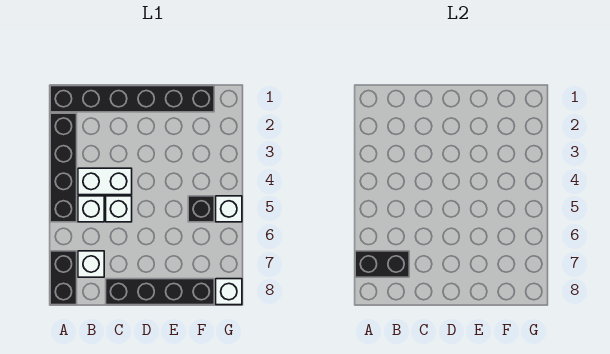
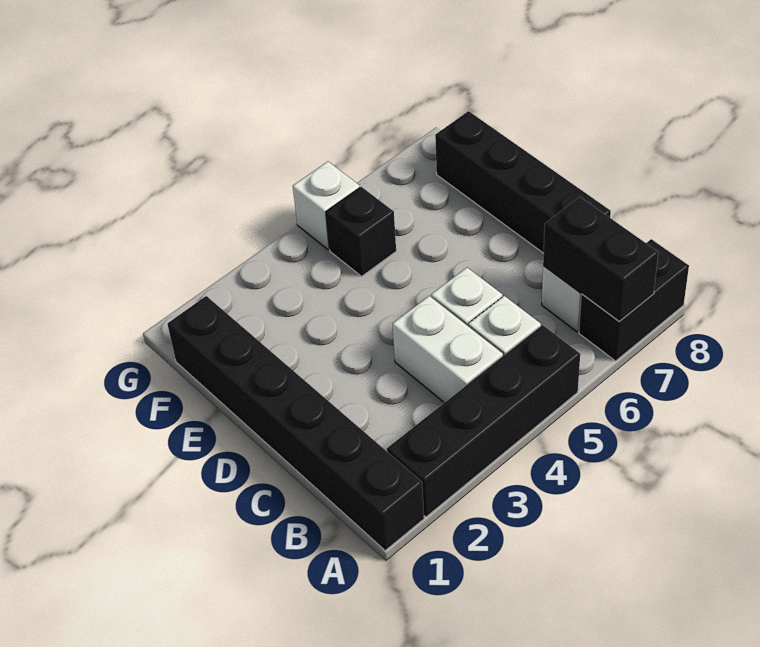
white 1x1 brick [216,279,242,305] -> none

